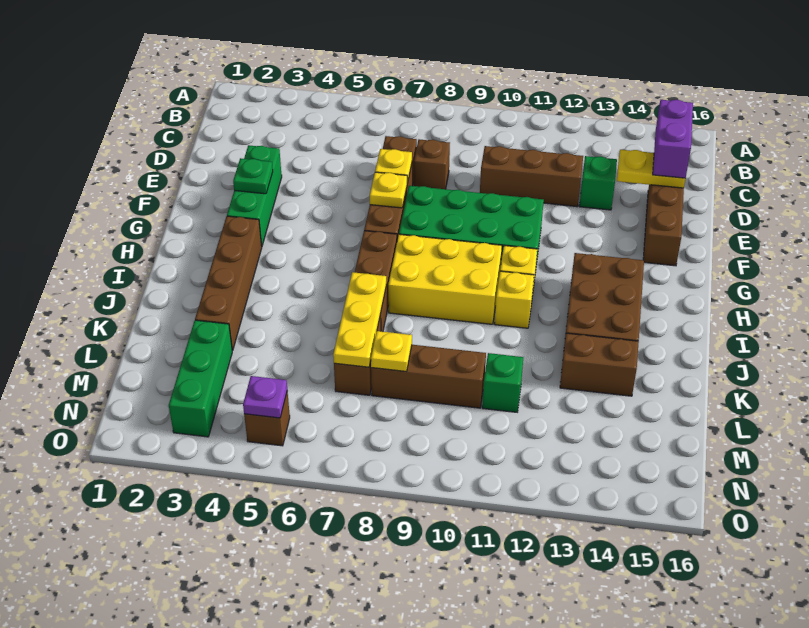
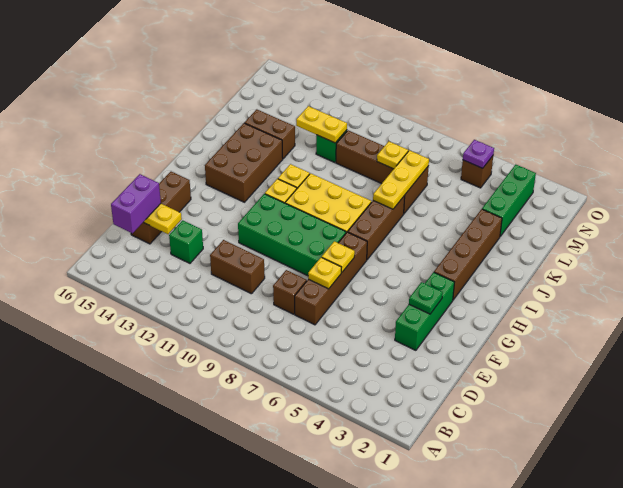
brown 1x3 brick [480,146,583,207] -> brown 1x2 brick [210,240,265,294]
none -> yellow 1x2 plate [296,106,347,143]

